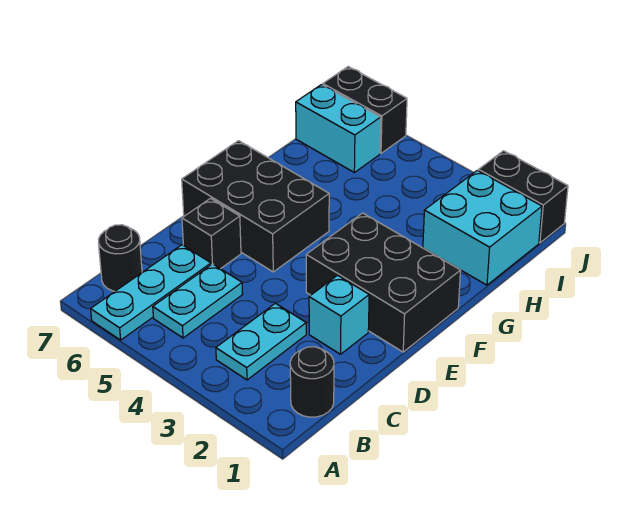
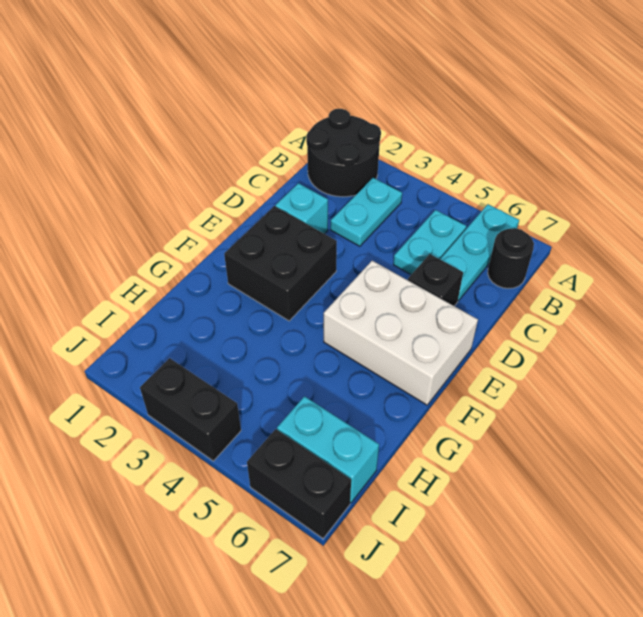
black 1x1 round brick [290,347,334,417] -> black 2x2 round brick [306,109,381,197]
black 2x3 brick [306,213,461,352] -> black 2x2 brick [224,206,337,321]
black 2x3 brick [182,141,329,272] -> white 2x3 brick [324,261,478,405]
cyan 2x2 brick [423,170,542,285] -> none
black 1x2 brick [478,151,568,243] -> black 1x2 brick moved to [140,358,241,461]

